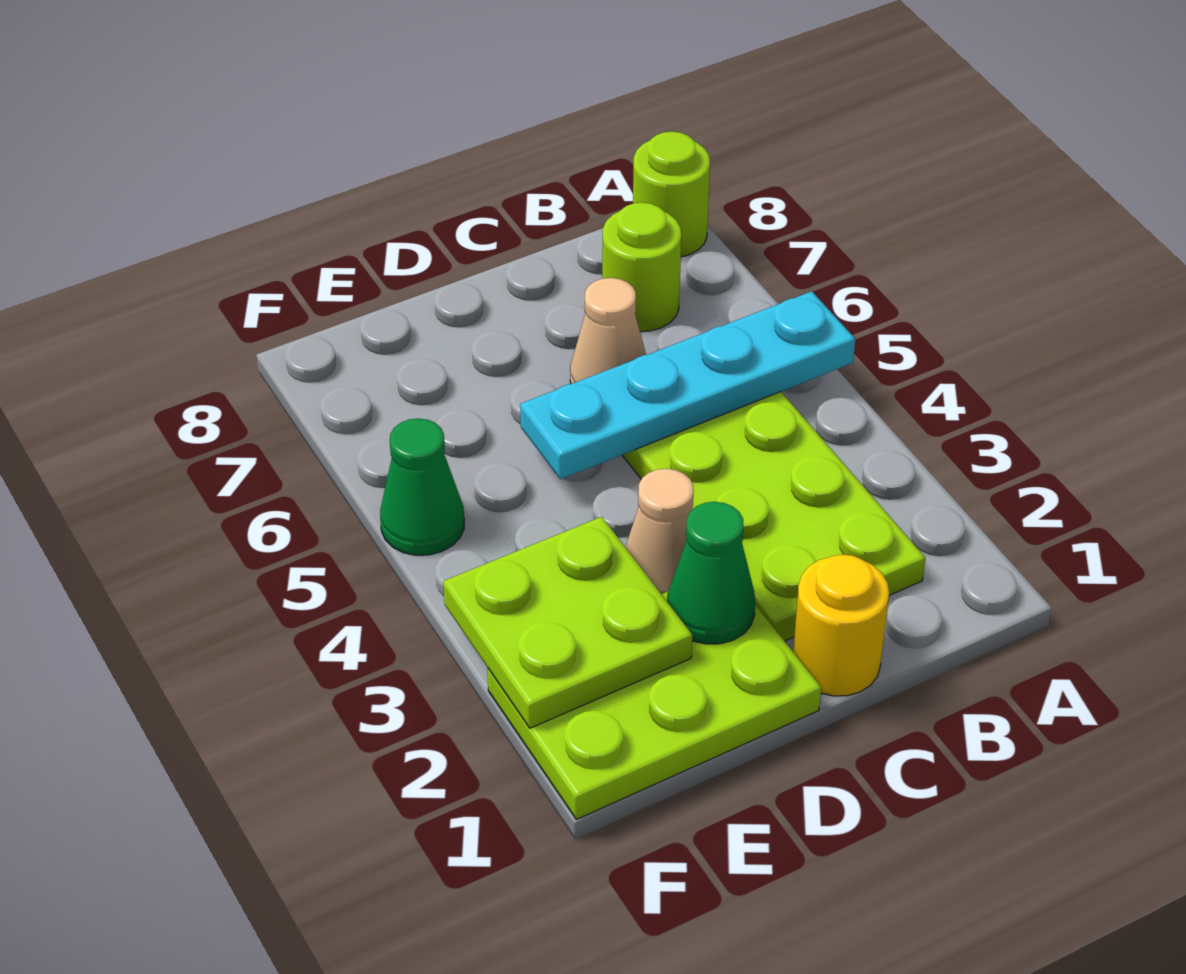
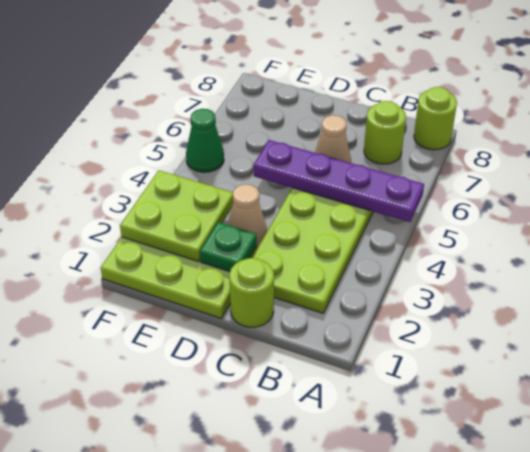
cyan 1x4 plate [520,291,855,479] -> purple 1x4 plate [253,140,424,222]
yellow 1x1 round brick [793,555,889,696] -> lime 1x1 round brick [229,258,274,327]
green 1x1 cone [667,502,755,644] -> green 1x1 plate [200,222,257,272]

